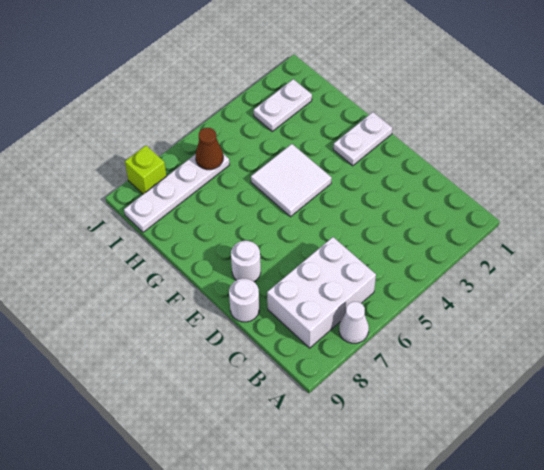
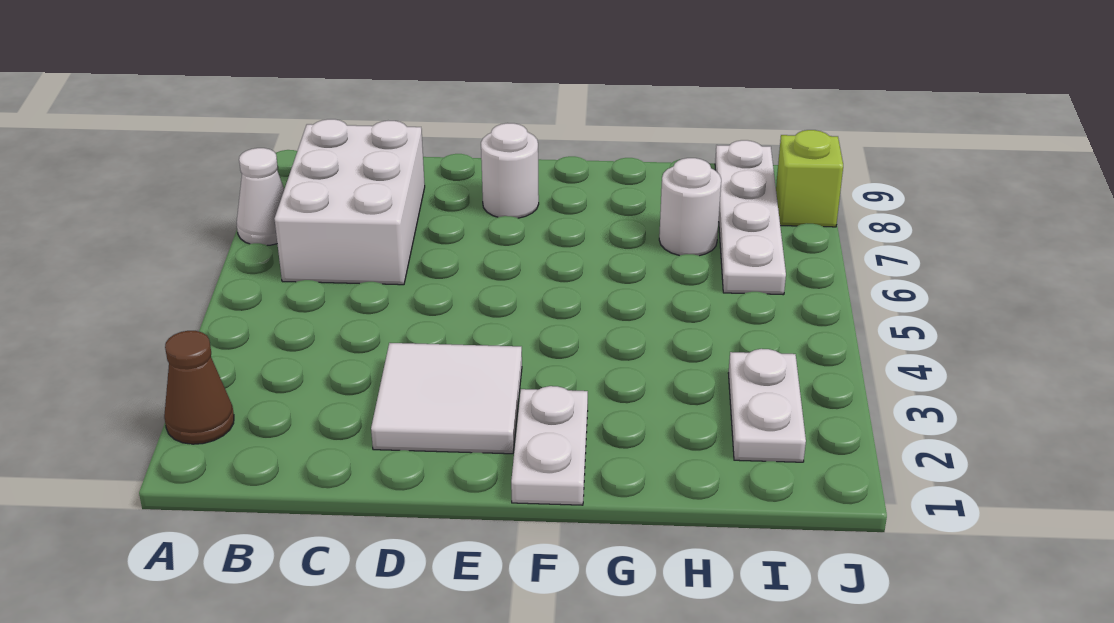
white 1x1 round brick [229,279,259,322] -> white 1x1 round brick moved to [659,158,721,256]
white 2x2 tile [251,144,332,217] -> white 2x2 tile moved to [371,343,522,454]
brown 1x1 cone [196,128,223,170] -> brown 1x1 cone moved to [164,331,234,444]

